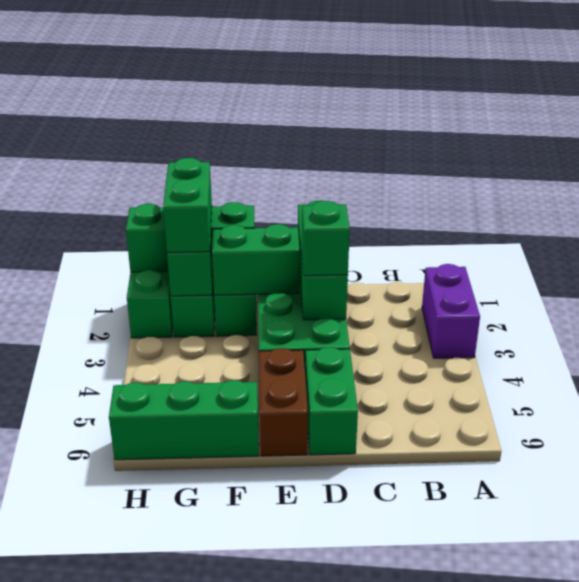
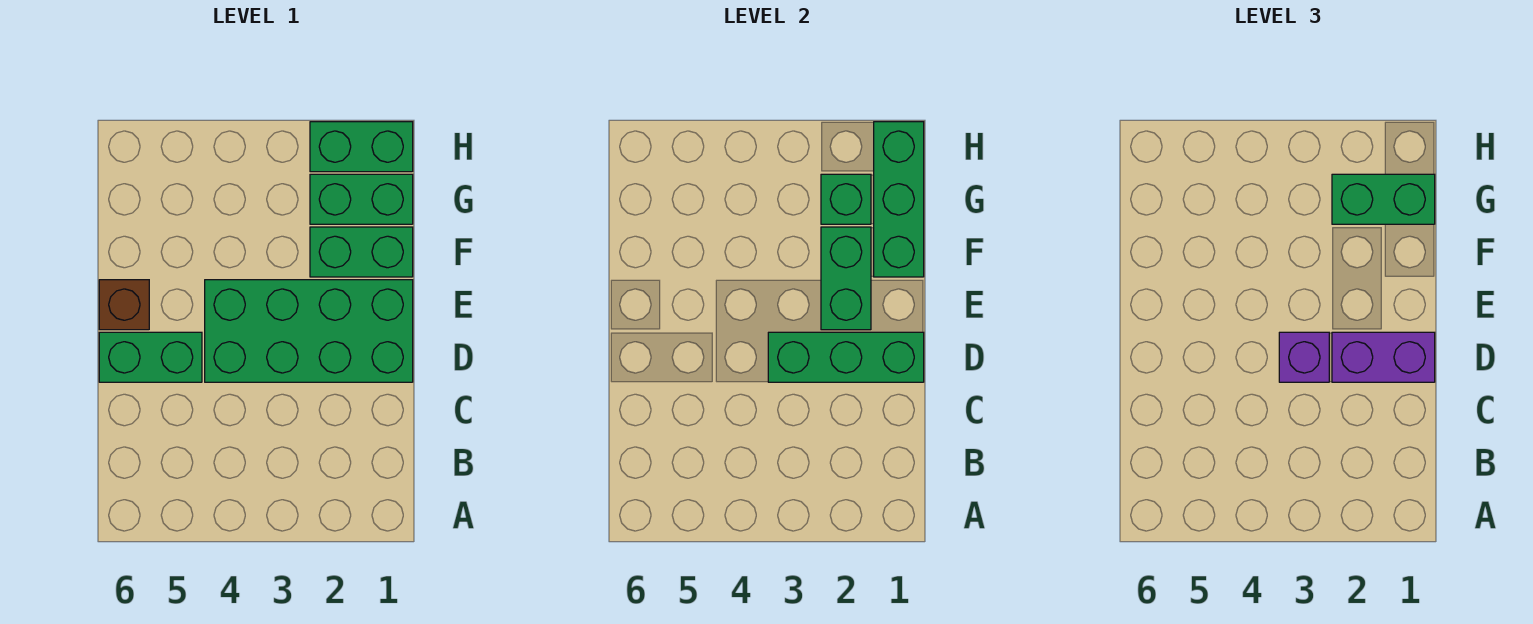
purple 1x2 brick [422,264,480,358] -> purple 1x2 brick moved to [1332,332,1435,382]
green 1x1 brick [302,201,350,276] -> purple 1x1 brick [1279,332,1329,382]
brown 1x2 brick [259,348,308,456] -> brown 1x1 brick [99,280,149,330]
green 1x3 brick [109,380,259,460] -> none

